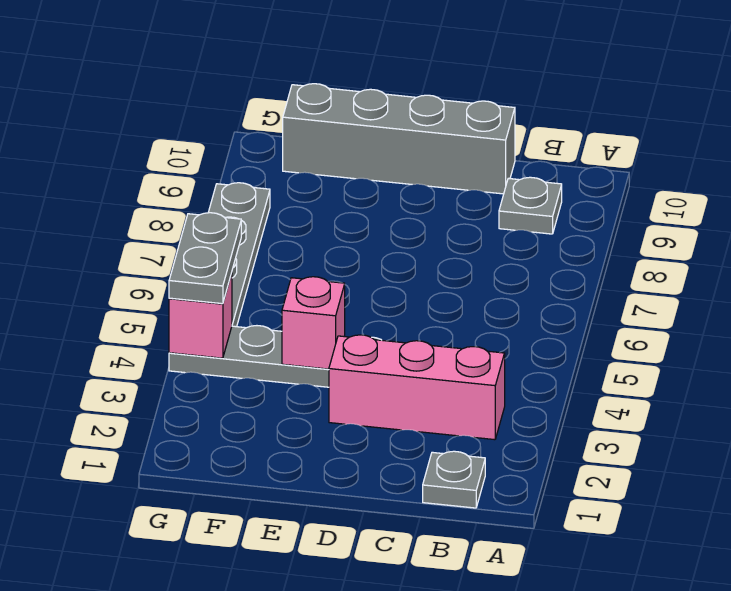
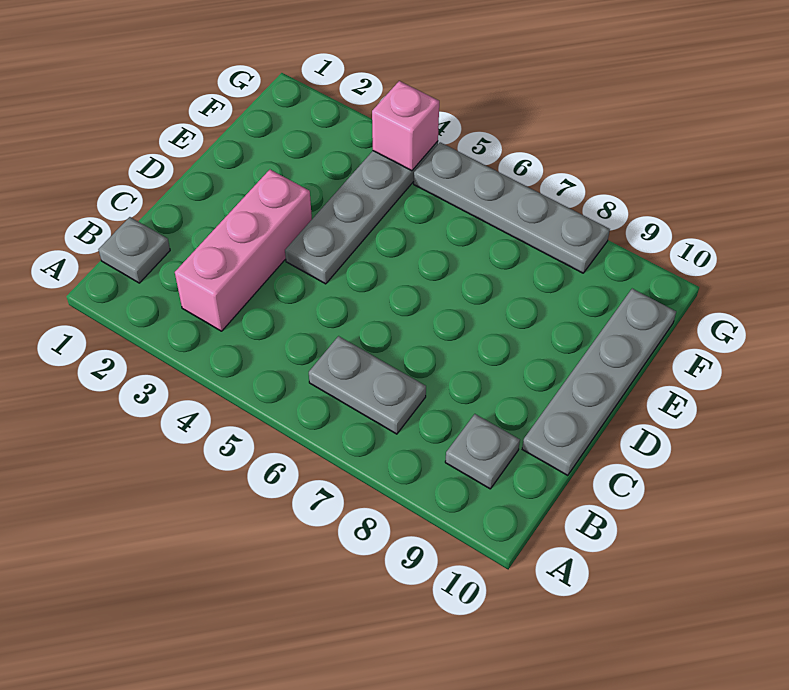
grey 1x4 brick [283,84,515,194] -> grey 1x4 plate [522,289,676,475]
pink 1x1 brick [282,277,345,369] -> none
grey 1x2 plate [169,213,241,304] -> grey 1x2 plate moved to [309,336,426,434]

